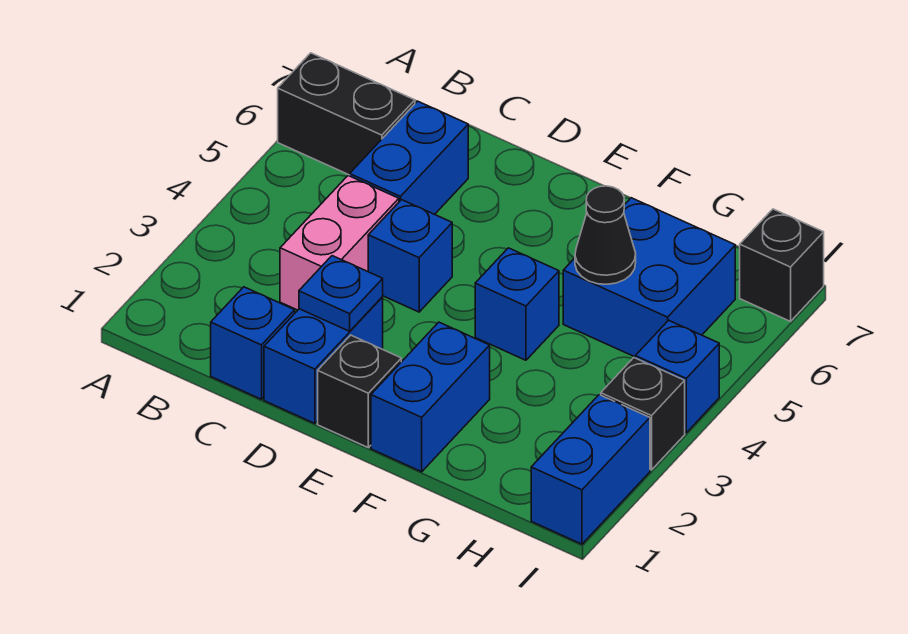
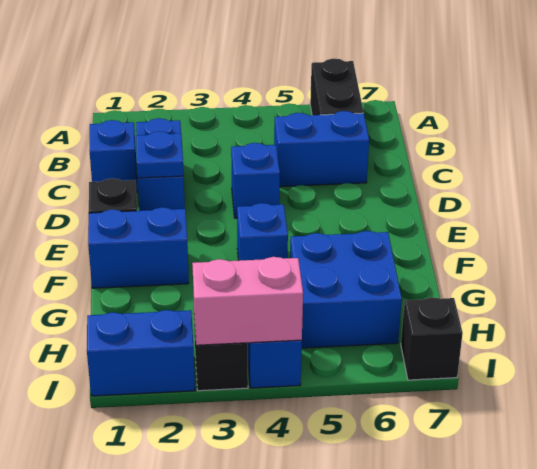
pink 1x2 brick [280,176,399,310] -> pink 1x2 brick moved to [192,257,303,345]
blue 1x2 brick [264,297,383,423] -> blue 1x2 brick turned to [136,118,185,211]
black 1x1 cone [575,186,636,284] -> none

